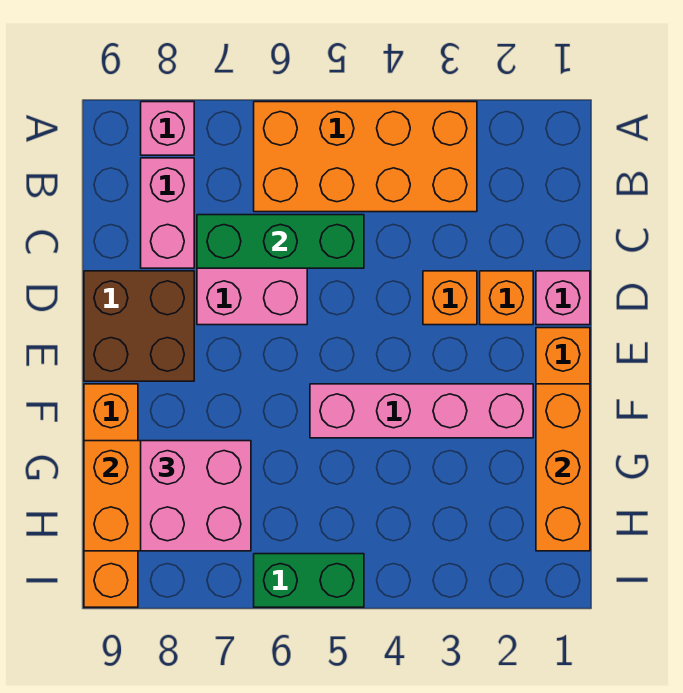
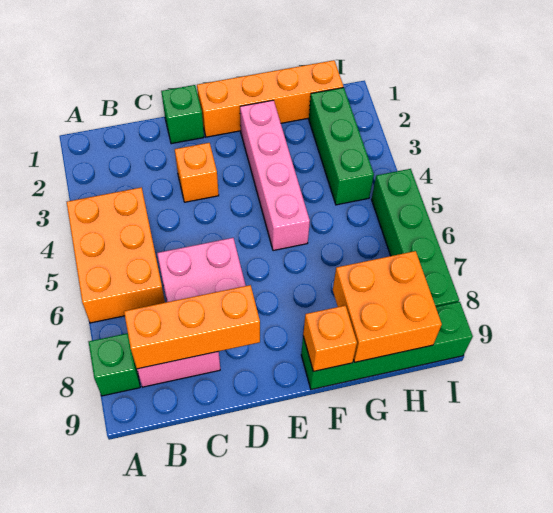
orange 2x4 brick [254,102,477,212] -> orange 2x3 brick [67,187,165,323]
pink 1x1 brick [141,102,194,155] -> green 1x1 brick [89,333,140,396]
green 1x3 brick [197,215,364,268] -> green 1x3 brick moved to [309,88,374,205]
pink 1x1 brick [536,271,590,325] -> green 1x1 brick [161,85,204,144]
orange 1x1 brick [480,271,533,325] -> orange 1x1 brick moved to [303,306,357,371]
brown 2x2 brick [84,271,194,381] -> none
orange 1x3 brick [536,384,590,551] -> orange 1x3 brick moved to [124,285,260,369]
orange 1x4 brick [84,384,138,607] -> green 1x4 brick [301,302,473,390]
pink 2x2 brick [141,441,251,551] -> none
green 1x2 brick [254,554,364,607] -> green 1x4 brick [372,169,459,307]

